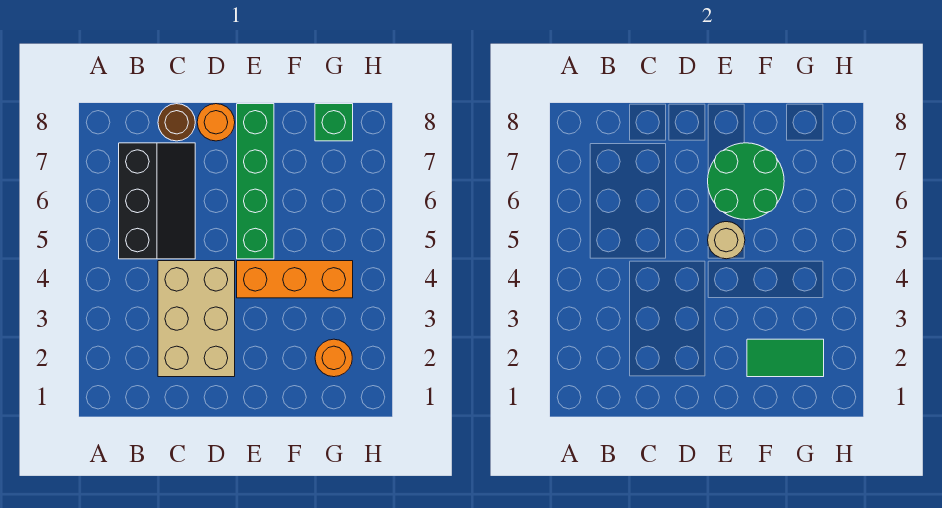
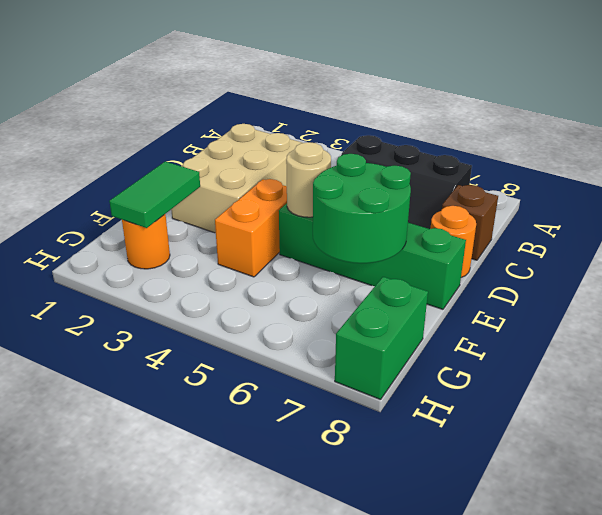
tan 2x3 brick [158,261,235,377] -> tan 2x3 brick turned to [171,124,302,233]
brown 1x1 round brick [158,104,195,141] -> brown 1x1 brick [442,185,498,260]
orange 1x3 brick [237,261,353,298] -> orange 1x2 brick [215,179,287,277]
green 1x1 brick [315,104,353,141] -> green 1x2 brick [335,277,428,400]

